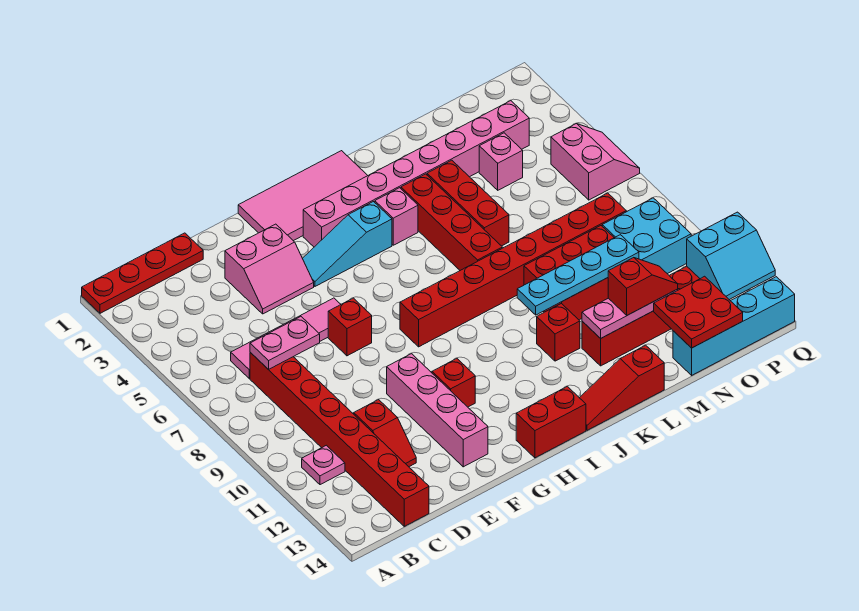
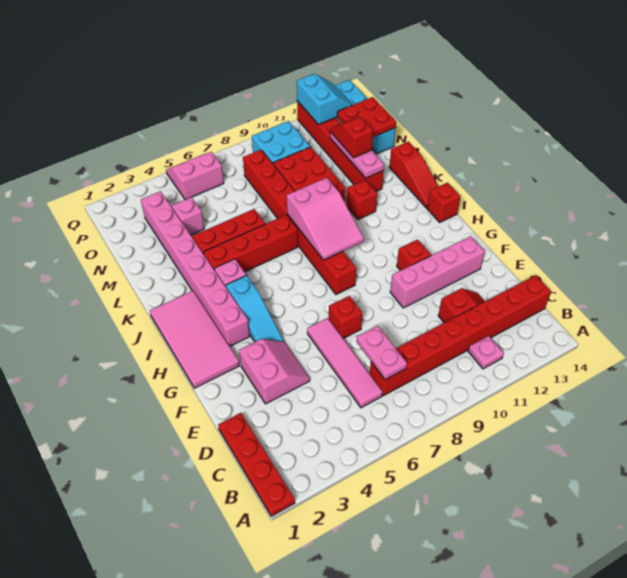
red 1x2 brick [516,386,586,458] -> red 1x1 brick [427,183,461,222]
none -> pink 2x3 slope [287,177,364,260]
cyan 1x4 plate [517,235,639,315] -> none

